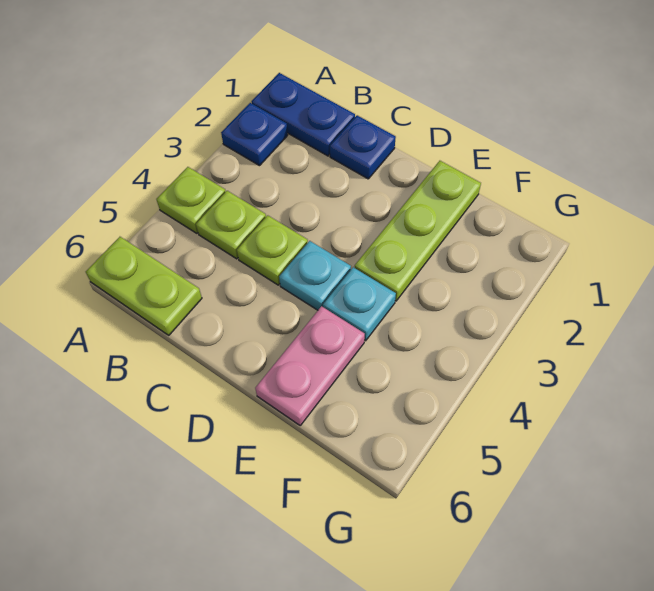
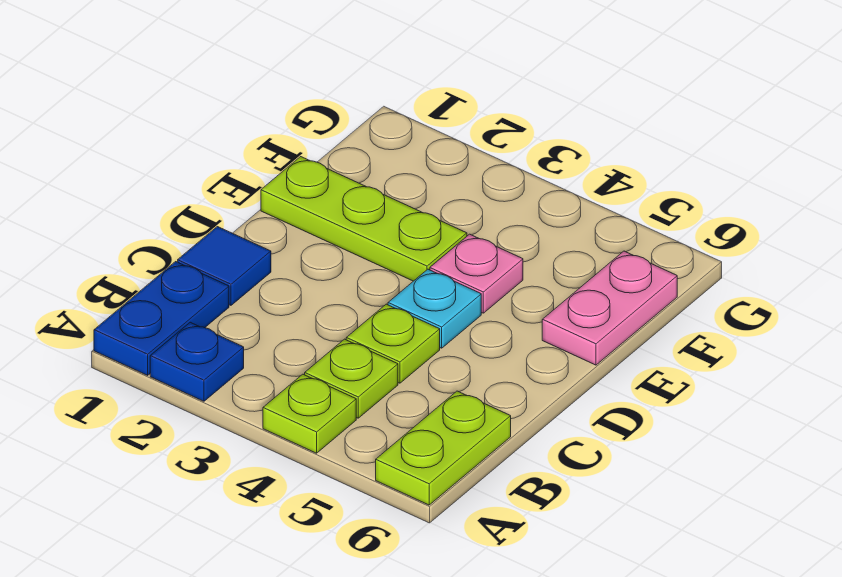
blue 1x1 plate [330,115,396,179] -> blue 1x1 tile [178,227,271,305]
cyan 1x1 plate [323,267,396,341] -> pink 1x1 plate [430,234,523,313]
pink 1x2 plate [255,306,365,425] -> pink 1x2 plate turned to [542,251,677,365]

